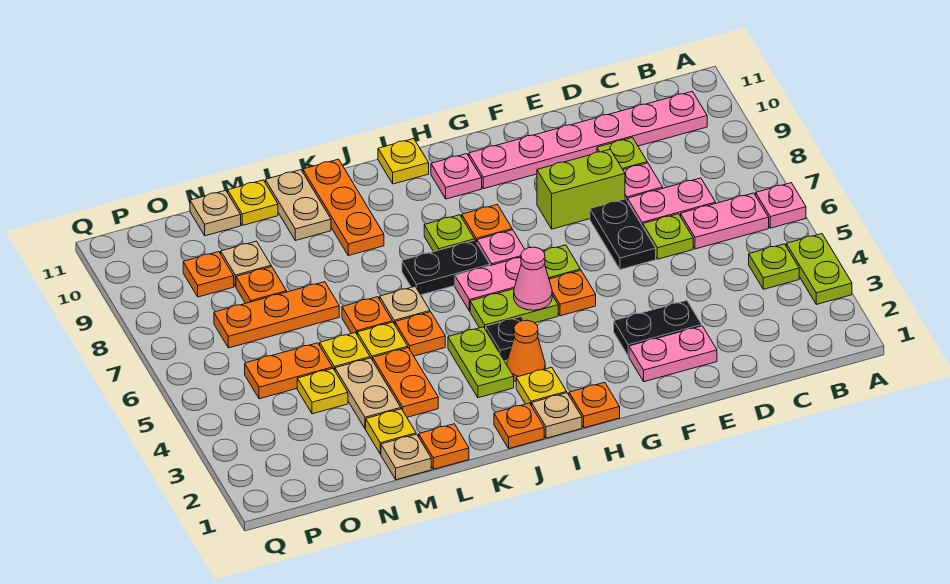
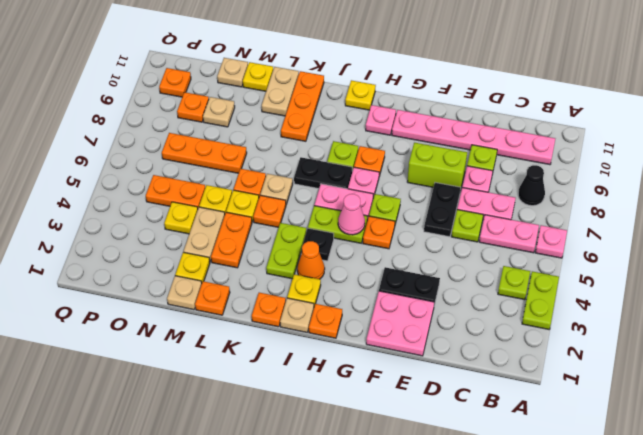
none -> black 1x1 cone [518,165,545,206]
pink 1x2 plate [629,326,717,382] -> pink 2x2 plate [366,291,434,356]
orange 1x1 plate [236,267,287,303] -> orange 1x1 plate moved to [159,68,191,97]

